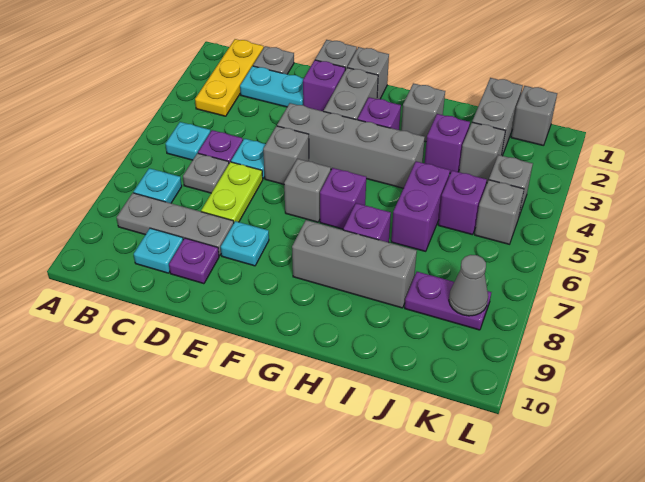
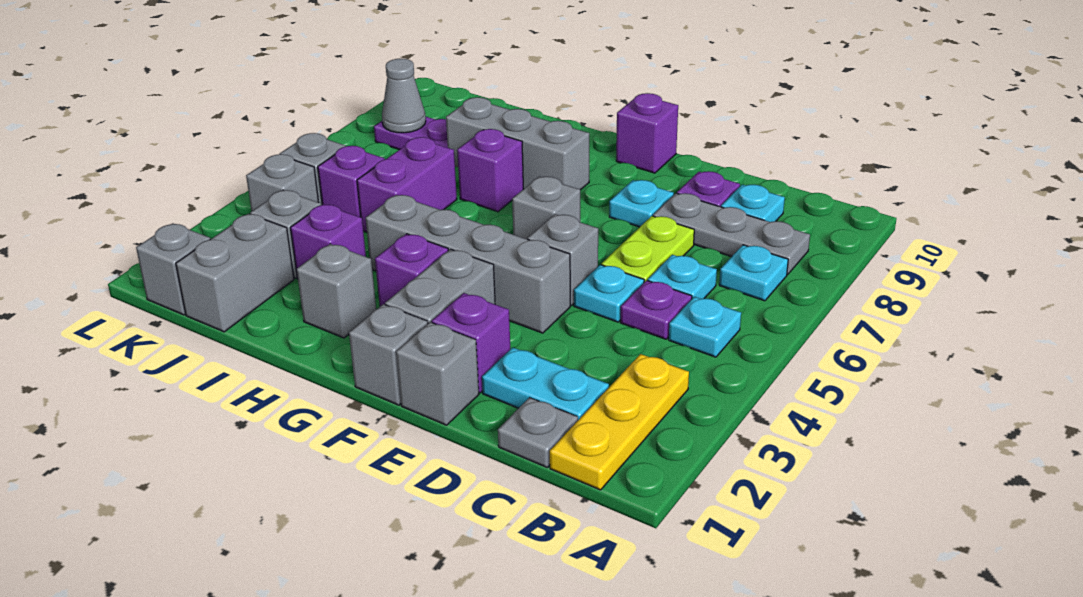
grey 1x1 plate [183,153,229,193] -> cyan 1x1 plate [648,255,717,299]
purple 1x1 brick [320,168,366,229] -> purple 1x1 brick moved to [616,93,678,173]

